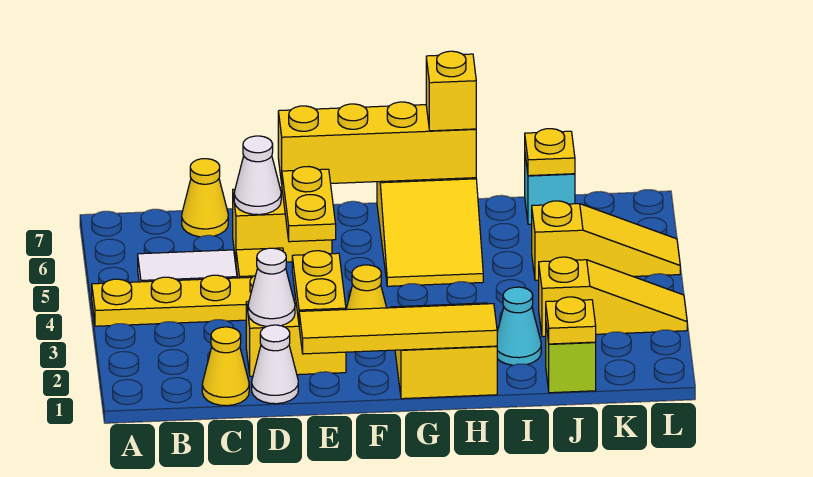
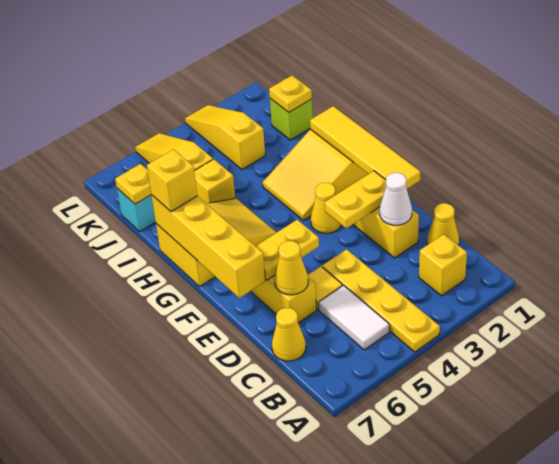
none -> yellow 1x1 brick [419,234,467,296]
white 1x1 cone [252,325,298,404] -> none
white 1x1 cone [234,136,281,215] -> yellow 1x1 cone [274,241,308,295]
cyan 1x1 cone [497,287,541,365] -> none
none -> yellow 1x1 brick [194,159,235,203]

